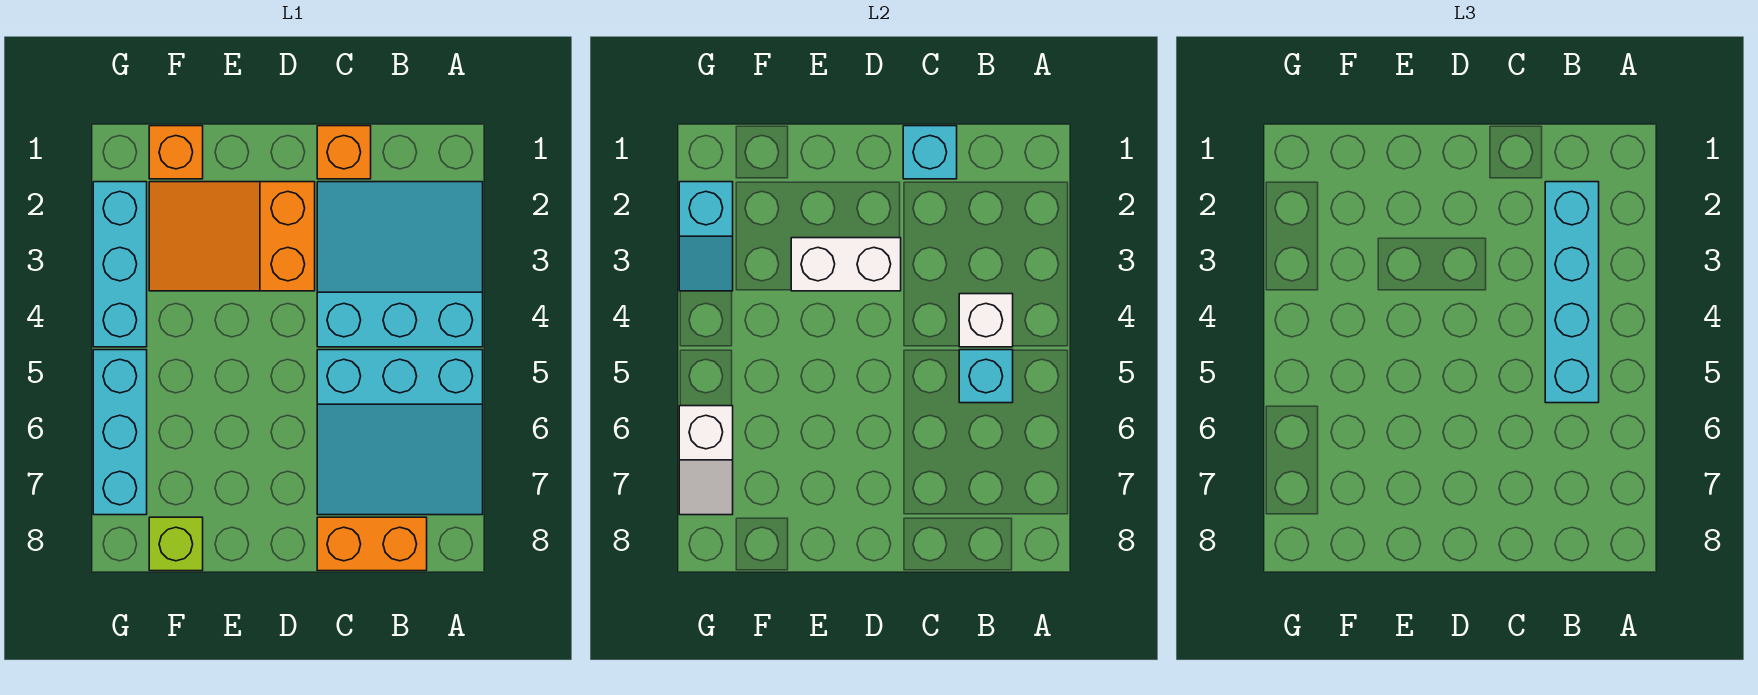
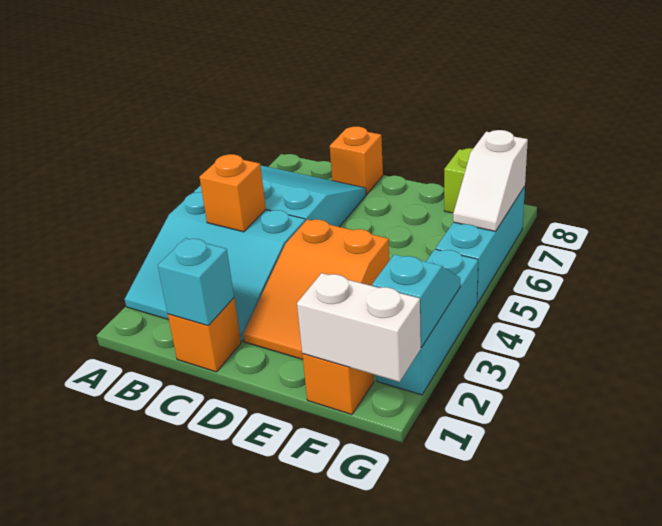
cyan 1x4 brick [1545,182,1599,403] -> none
white 1x1 brick [959,294,1013,347] -> orange 1x1 brick [200,154,266,232]
cyan 1x1 brick [959,350,1013,403] -> none
orange 1x2 brick [317,517,427,571] -> orange 1x1 brick [330,127,383,194]
orange 2x3 slope [149,182,315,291] -> orange 2x3 slope turned to [243,219,389,359]
white 1x2 brick [791,238,901,291] -> white 1x2 brick moved to [297,273,421,382]
white 1x2 slope [679,406,733,515] -> white 1x2 slope turned to [453,130,528,231]

